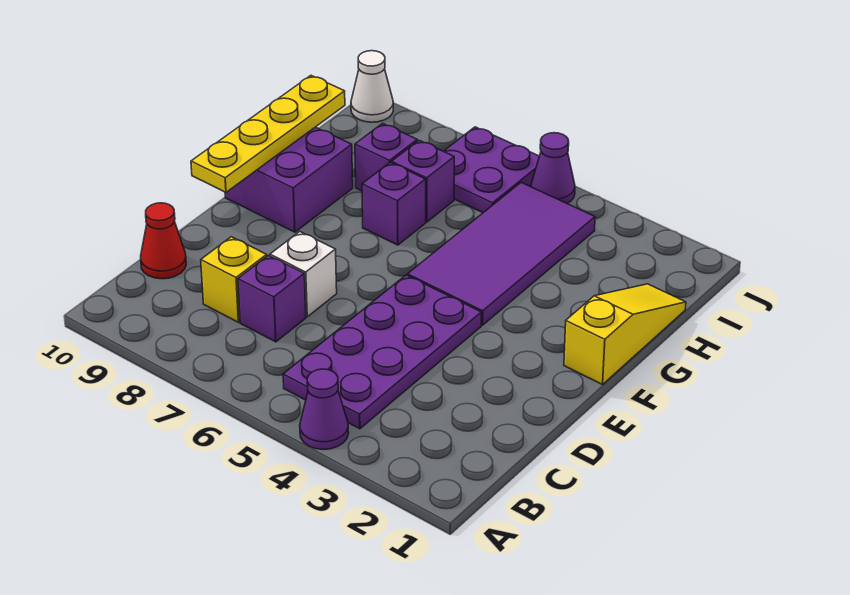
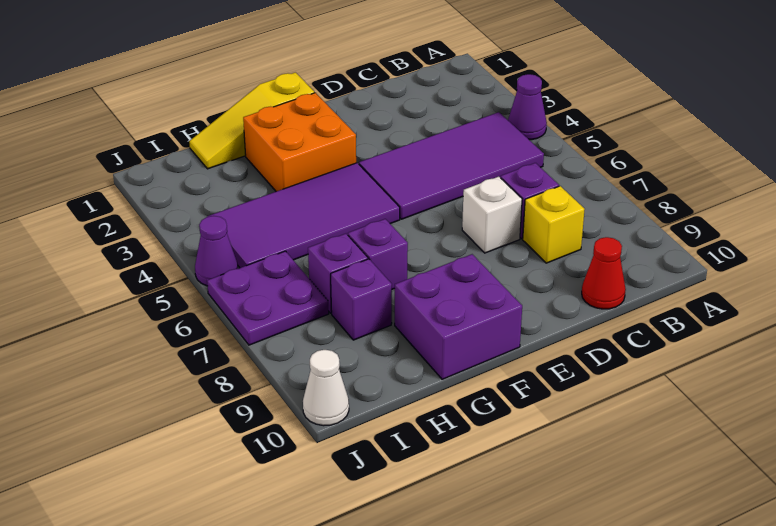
purple 2x4 plate [283,275,481,429] -> purple 2x4 tile [359,112,544,219]
yellow 1x4 plate [191,76,345,192] -> none
none -> orange 2x2 brick [243,93,356,191]

